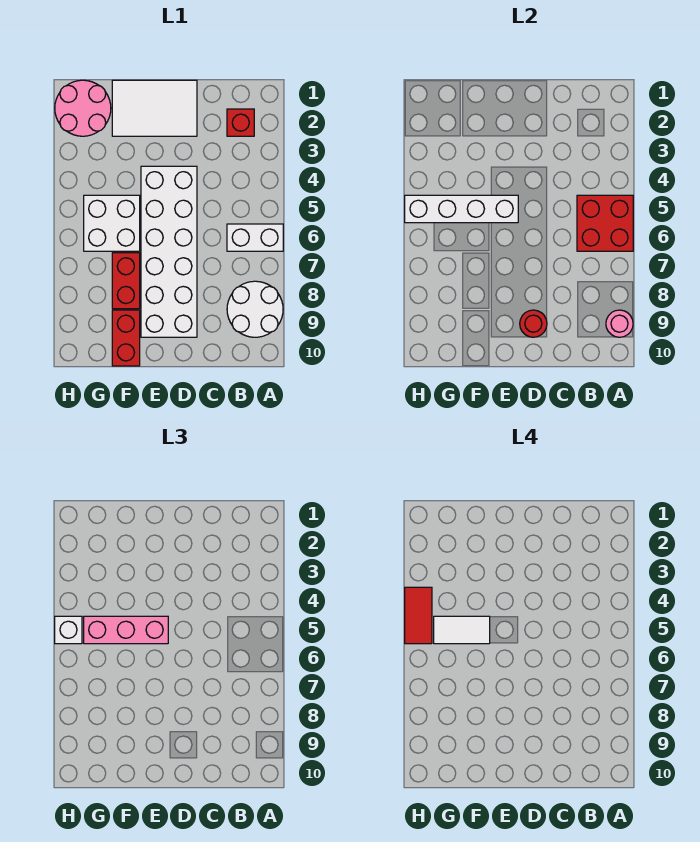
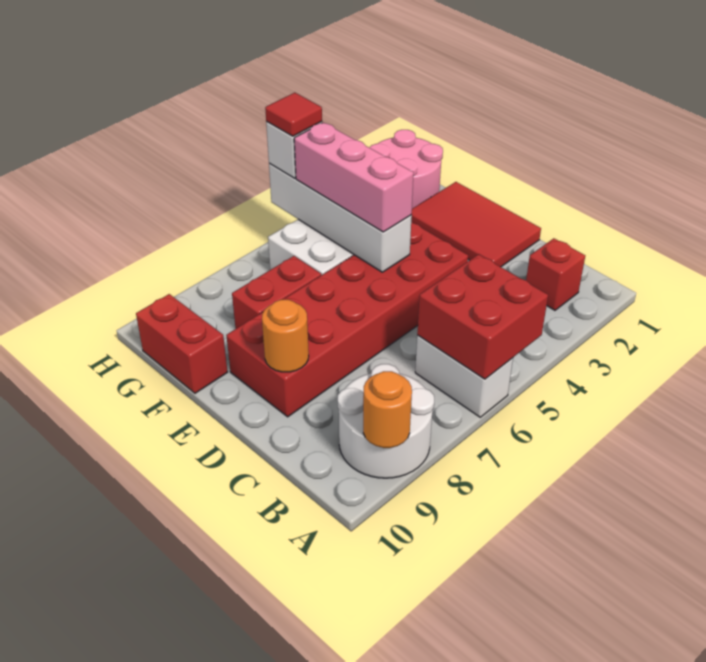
pink 1x1 round brick [606,310,633,337] -> orange 1x1 round brick [363,371,412,448]
white 2x3 tile [112,80,197,136] -> red 2x3 tile [411,182,541,267]
white 2x6 brick [141,166,197,337] -> red 2x6 brick [226,222,468,417]
red 1x1 round brick [520,310,547,337] -> orange 1x1 round brick [262,300,309,372]
white 1x2 tile [434,616,490,644] -> none
red 1x2 brick [112,310,140,366] -> red 1x2 brick turned to [136,294,227,393]
red 1x2 tile [405,587,432,644] -> red 1x1 tile [265,93,322,136]

